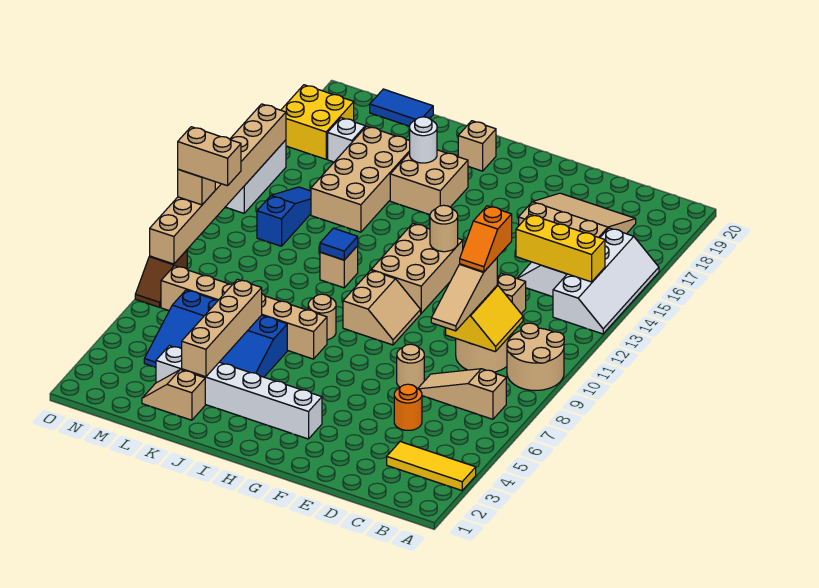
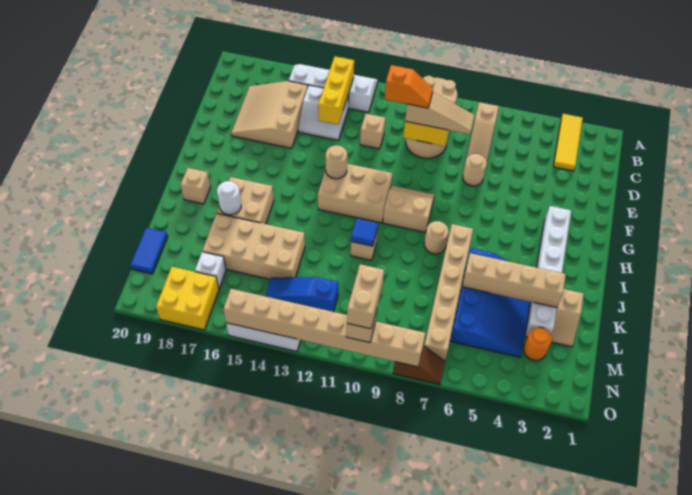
orange 1x1 round brick [394,384,422,430] -> orange 1x1 round brick moved to [524,327,552,361]

